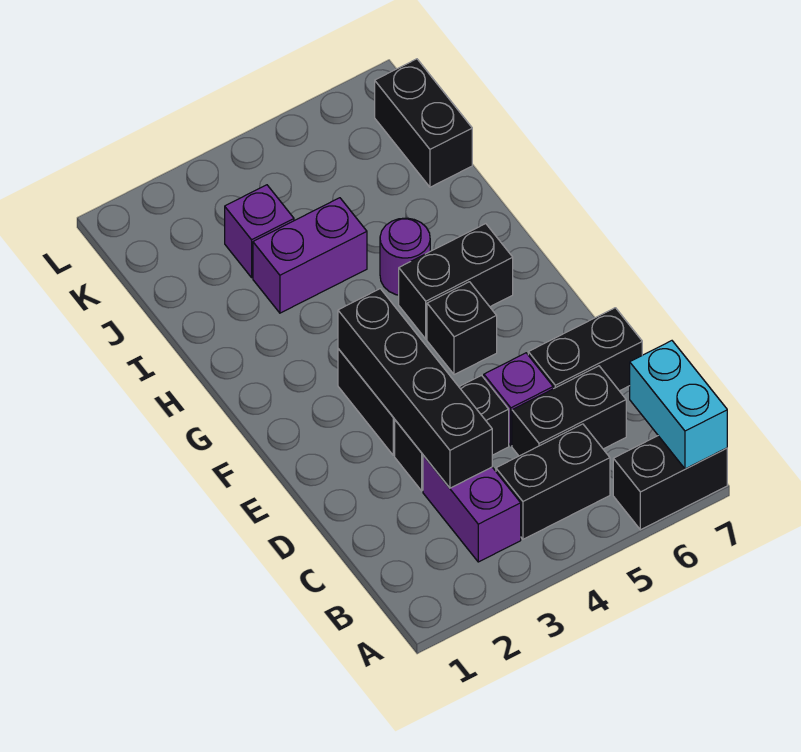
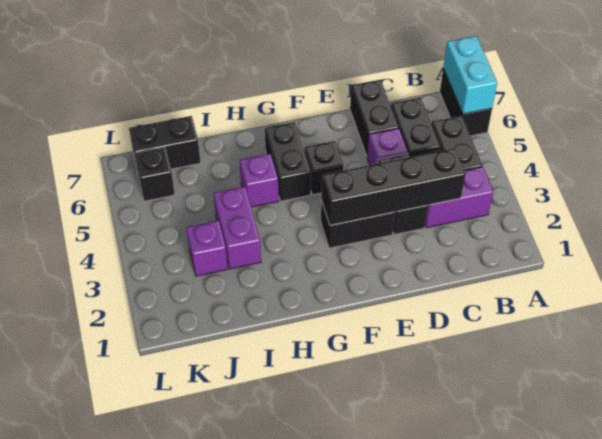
cyan 1x2 brick [630,341,727,469] -> cyan 1x2 brick turned to [443,36,497,114]
purple 1x1 round brick [380,218,430,295] -> purple 1x1 brick [240,154,279,207]
none -> black 1x1 brick [134,147,175,201]

